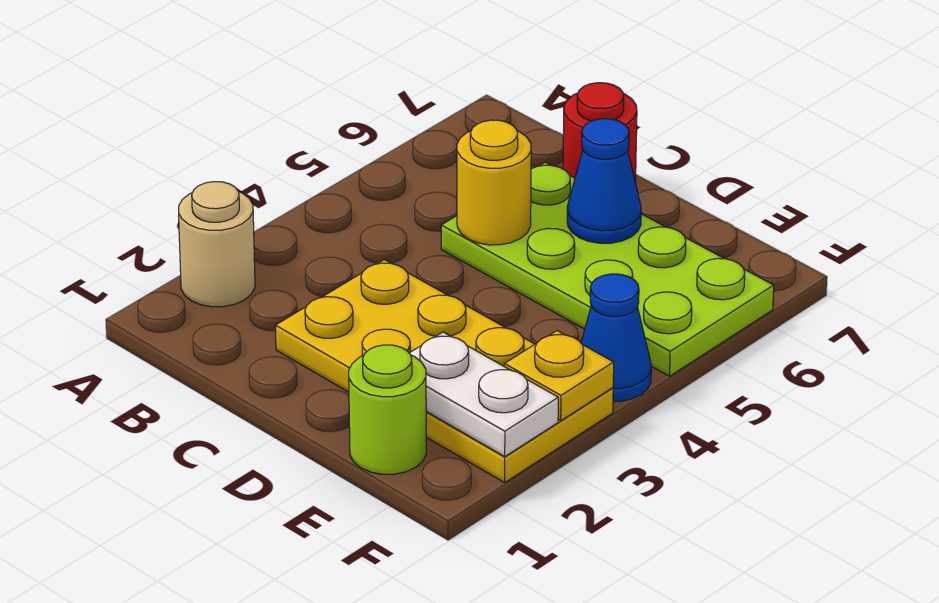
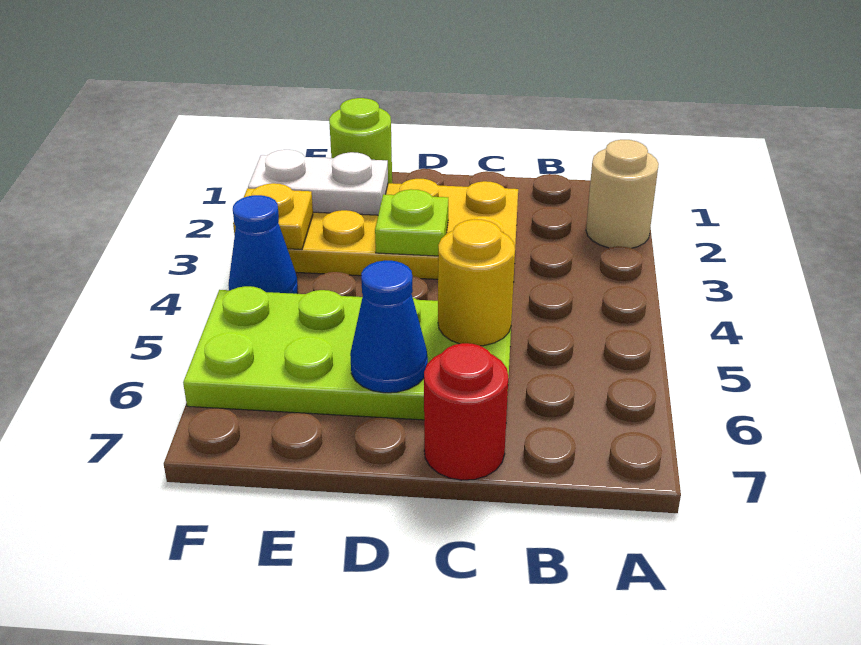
none -> lime 1x1 plate [375,189,448,256]

